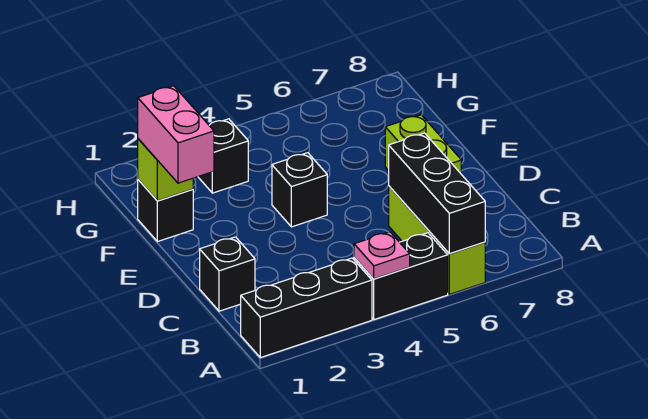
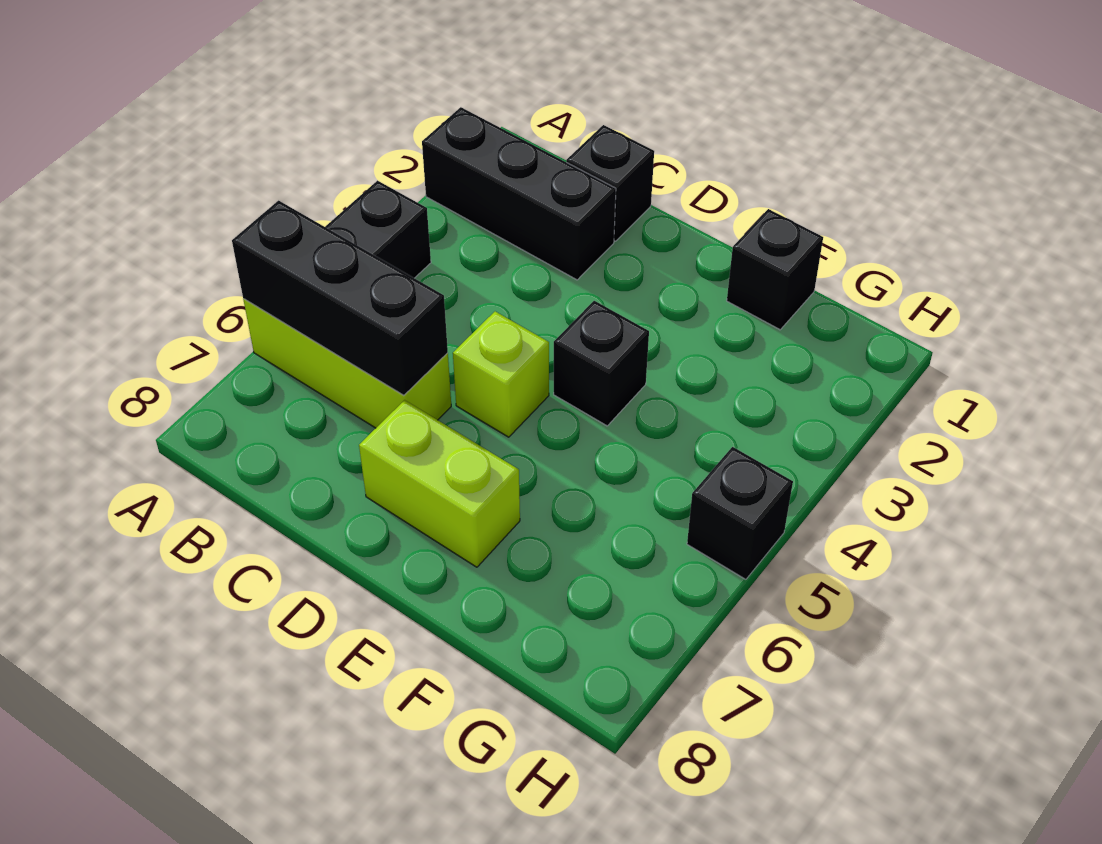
black 1x3 brick [241,258,372,358] -> black 1x3 brick turned to [422,107,616,280]
pink 1x1 plate [354,232,410,279] -> none
pink 1x2 brick [138,86,214,183] -> none
lime 1x1 brick [138,139,193,201] -> lime 1x1 brick moved to [453,311,549,437]
black 1x1 brick [198,119,248,193] -> black 1x1 brick moved to [687,447,793,579]

